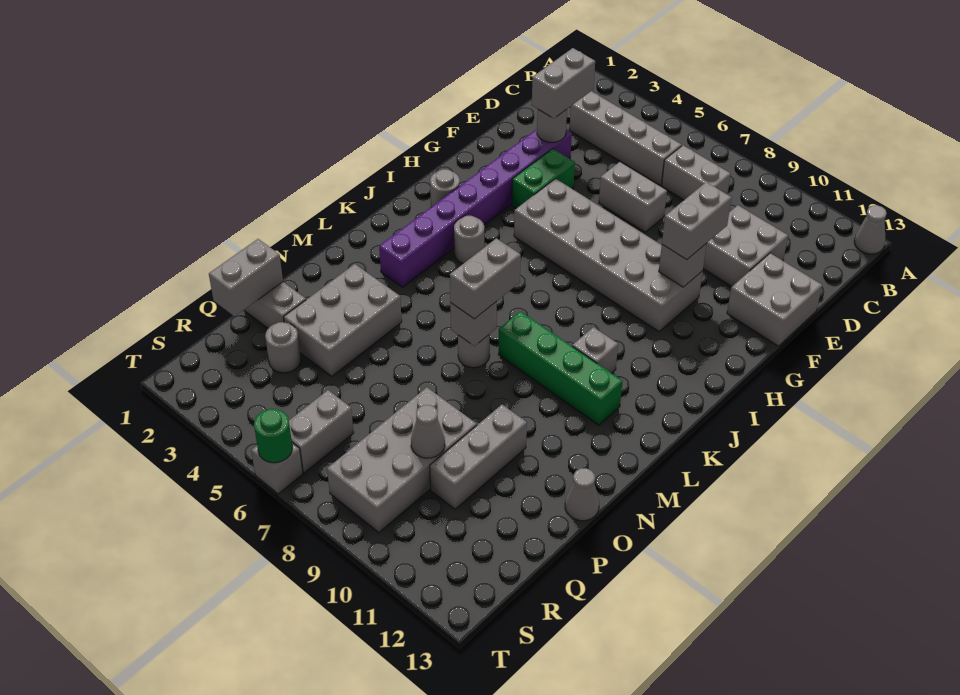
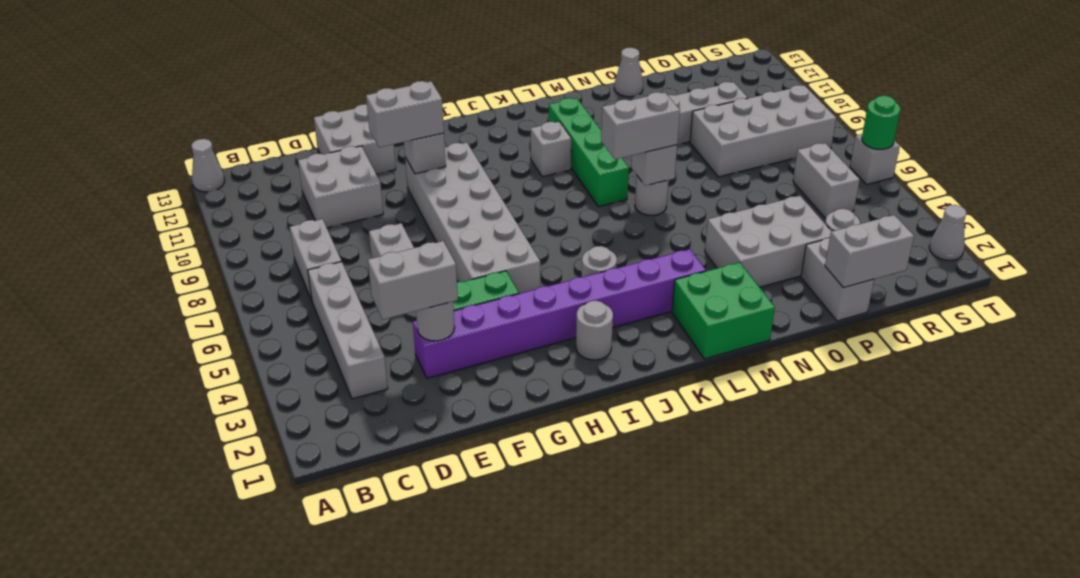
none -> green 2x2 brick [672,262,775,359]
grey 1x1 cone [411,405,445,458] -> grey 1x1 cone moved to [929,205,967,260]
grey 1x2 brick [289,390,354,473] -> grey 1x2 brick turned to [793,143,860,218]

